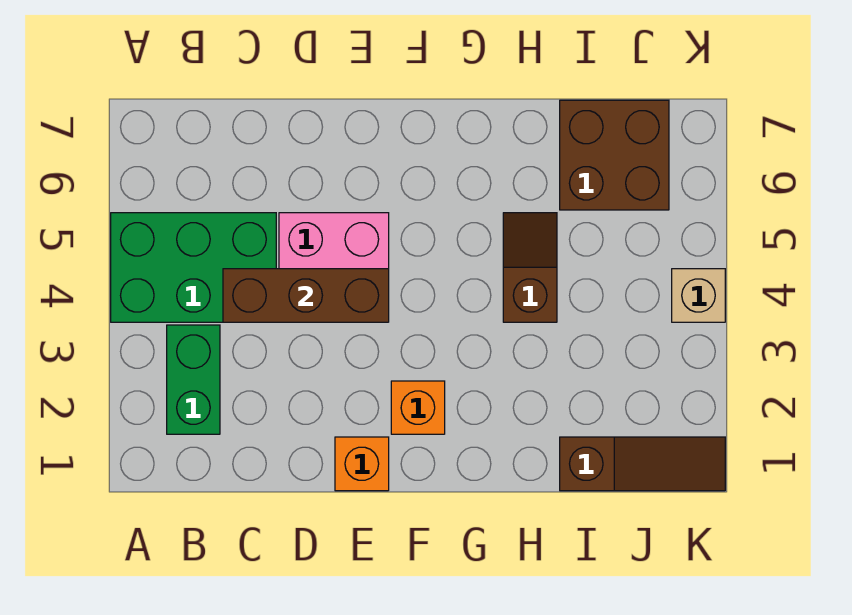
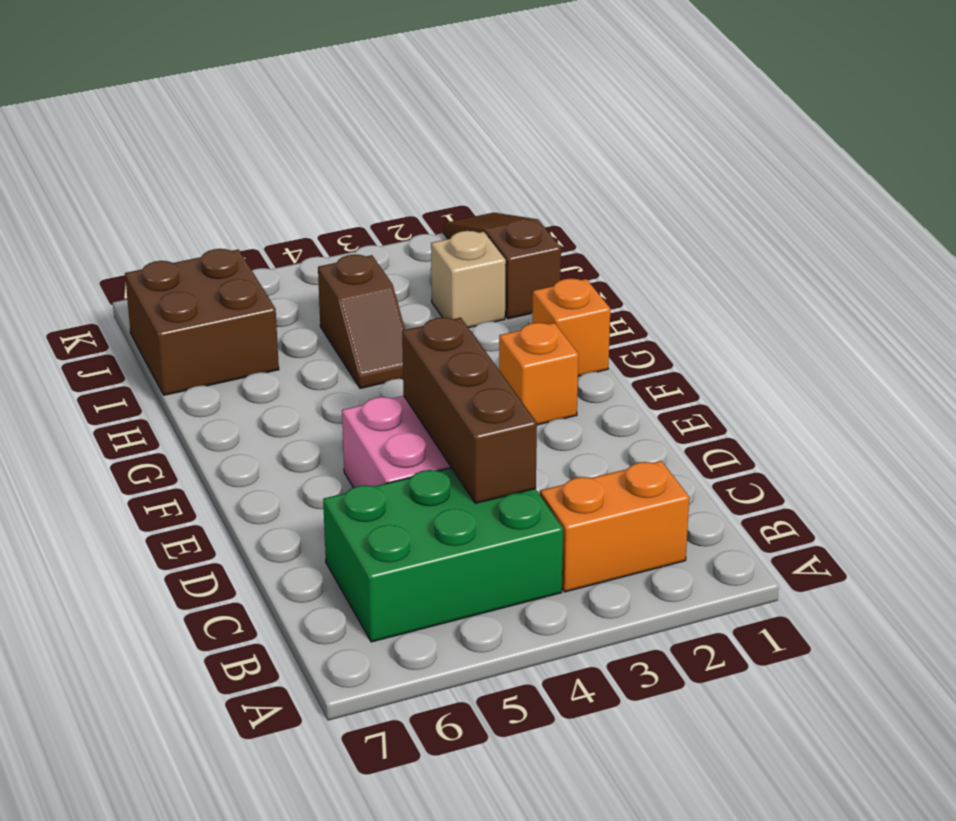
green 2x3 brick [111,213,276,322] -> green 2x3 brick turned to [323,468,563,642]
green 1x2 brick [167,325,220,434] -> orange 1x2 brick [540,461,689,592]
orange 1x1 brick [335,437,389,491] -> orange 1x1 brick moved to [532,278,610,376]
brown 1x2 slope [503,213,557,322] -> brown 1x2 slope turned to [318,255,405,388]
tan 1x1 brick [672,269,725,322] -> tan 1x1 brick moved to [431,231,506,328]

